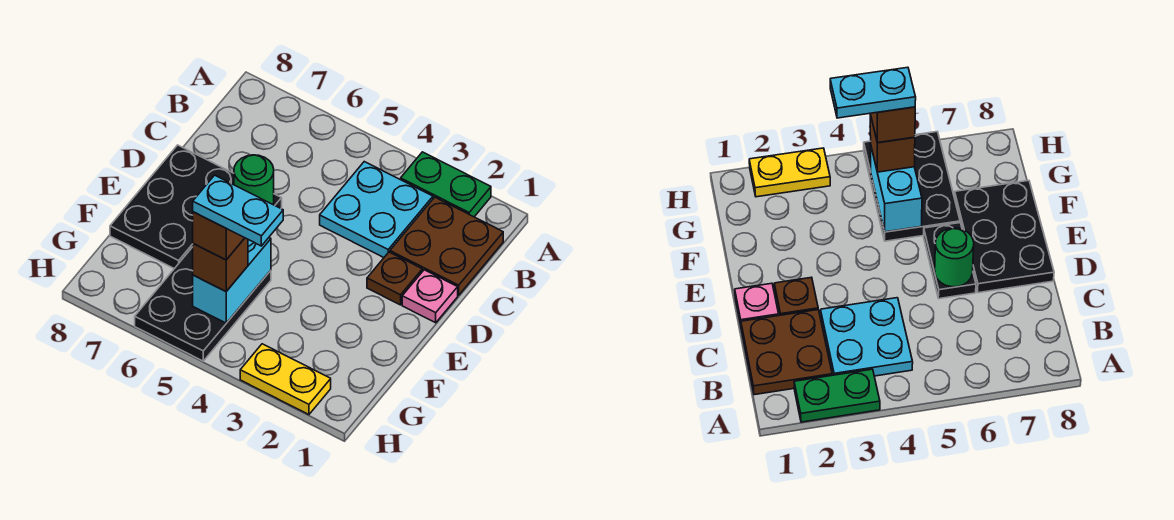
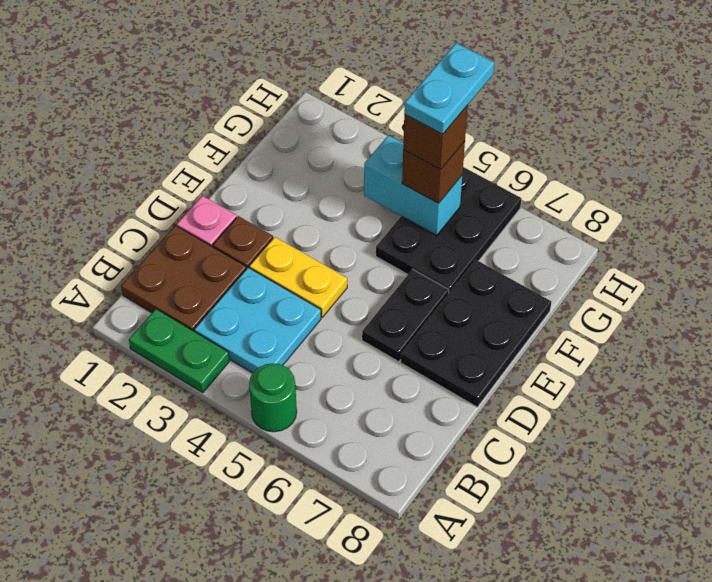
green 1x1 round brick [234,155,274,204] -> green 1x1 round brick moved to [249,363,297,432]
cyan 1x2 brick [193,238,271,323] -> cyan 1x2 brick turned to [364,135,462,235]
cyan 1x2 plate [193,175,283,246] -> cyan 1x2 plate turned to [404,43,494,134]
yellow 1x2 plate [240,344,331,415] -> yellow 1x2 plate moved to [249,237,347,317]

